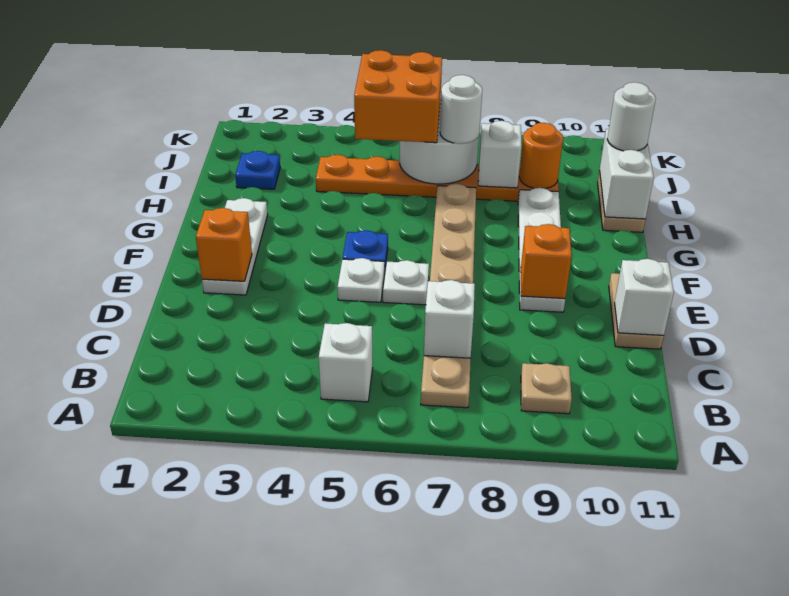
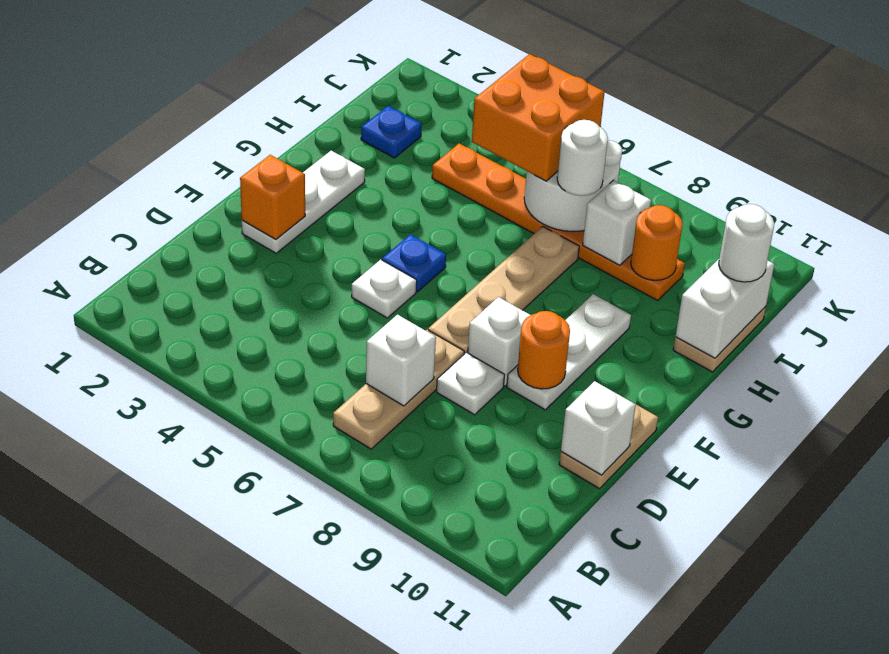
white 1x1 brick [319,323,373,402] -> white 1x1 brick moved to [468,297,530,386]
tan 1x1 plate [521,363,572,414] -> none
white 1x1 plate [383,260,429,305] -> white 1x1 plate moved to [437,352,504,415]
white 1x4 plate [518,188,565,312] -> white 1x3 plate [507,294,631,410]
orange 1x1 brick [521,224,572,299] -> orange 1x1 round brick [518,311,570,389]

